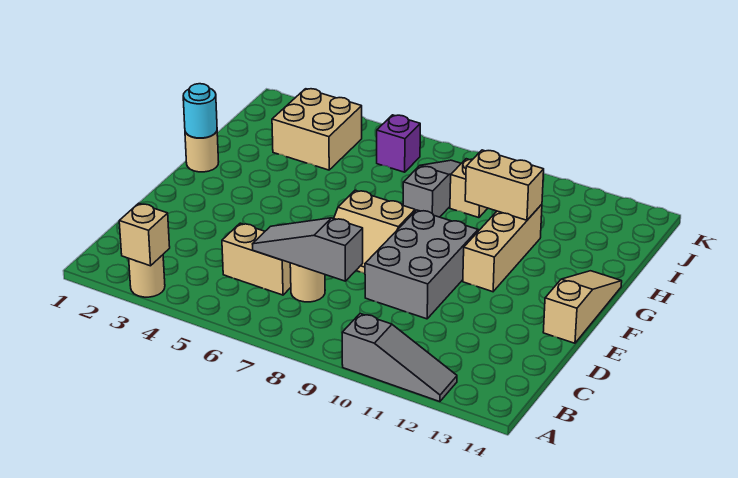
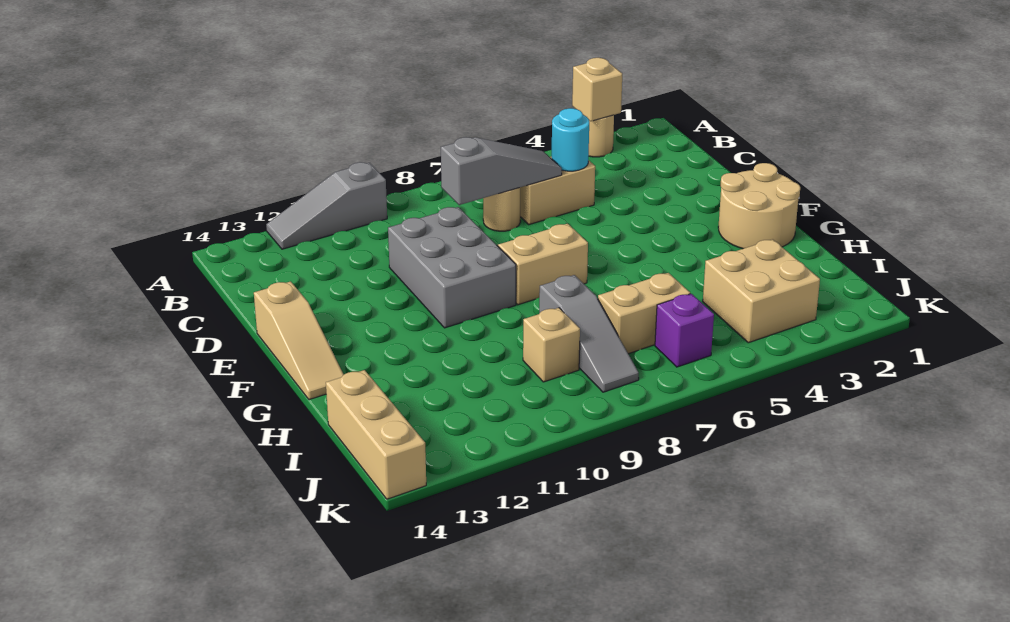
tan 1x3 brick [463,204,542,292] -> tan 1x3 brick moved to [326,370,426,499]
tan 1x1 round brick [185,131,219,172] -> tan 2x2 round brick [718,163,800,249]
cyan 1x1 round brick [183,84,217,138] -> cyan 1x1 round brick moved to [552,108,589,171]
tan 1x2 brick [465,150,544,220] -> tan 1x2 brick moved to [598,273,690,354]

